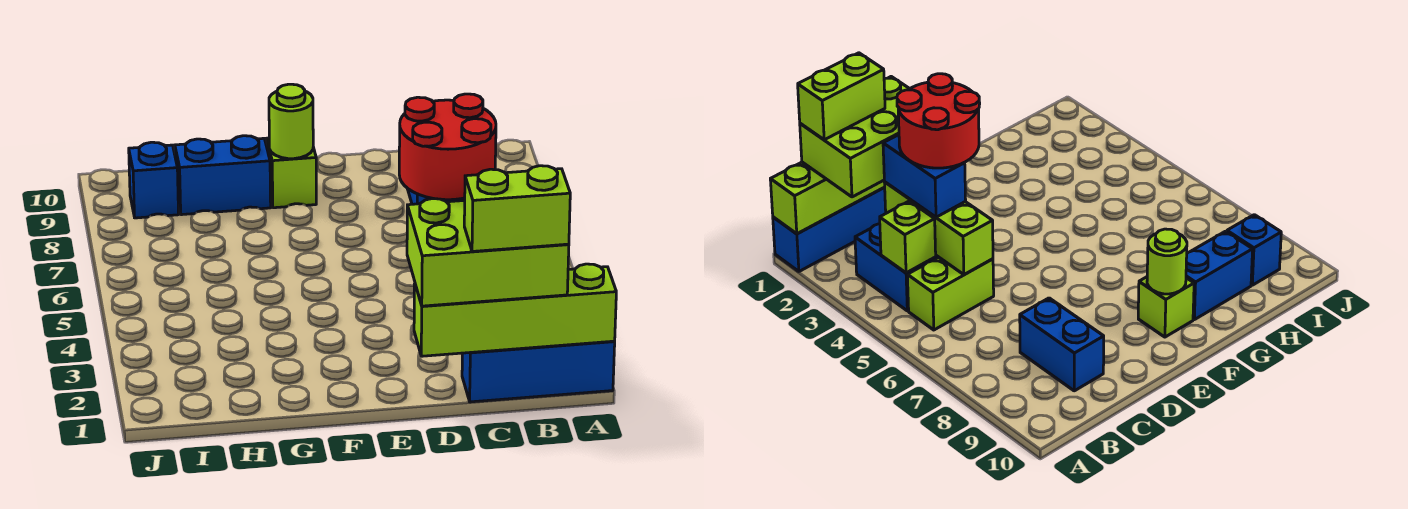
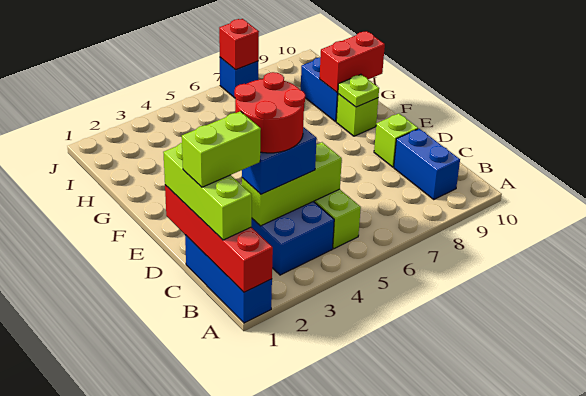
lime 1x4 brick [414,264,616,356] -> red 1x4 brick [165,185,273,292]
lime 2x3 brick [407,198,569,306] -> lime 1x3 brick [163,143,252,240]
lime 1x2 brick [464,166,570,251] -> lime 1x2 brick turned to [182,111,261,187]
lime 1x1 brick [880,201,936,273] -> lime 1x1 brick moved to [374,114,418,167]
blue 1x2 brick [1020,298,1104,391] -> blue 1x2 brick turned to [394,129,460,199]
lime 1x1 round brick [269,84,313,159] -> lime 1x1 plate [338,74,379,107]
none -> red 1x2 brick [320,31,385,93]
blue 1x1 brick [129,142,178,218] -> blue 1x1 brick moved to [220,58,258,98]
none -> red 1x1 brick [219,19,259,70]

